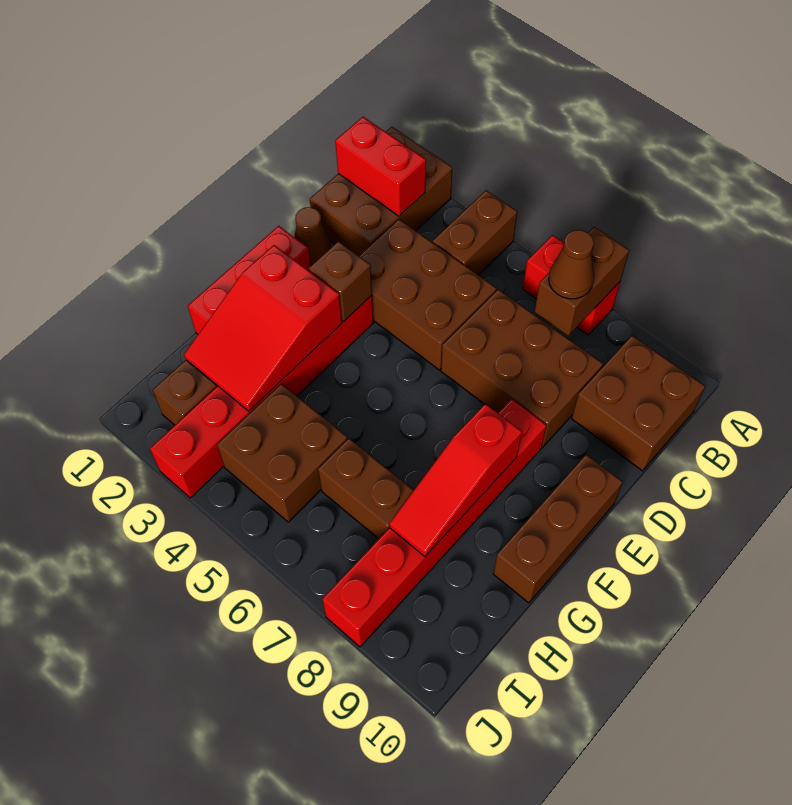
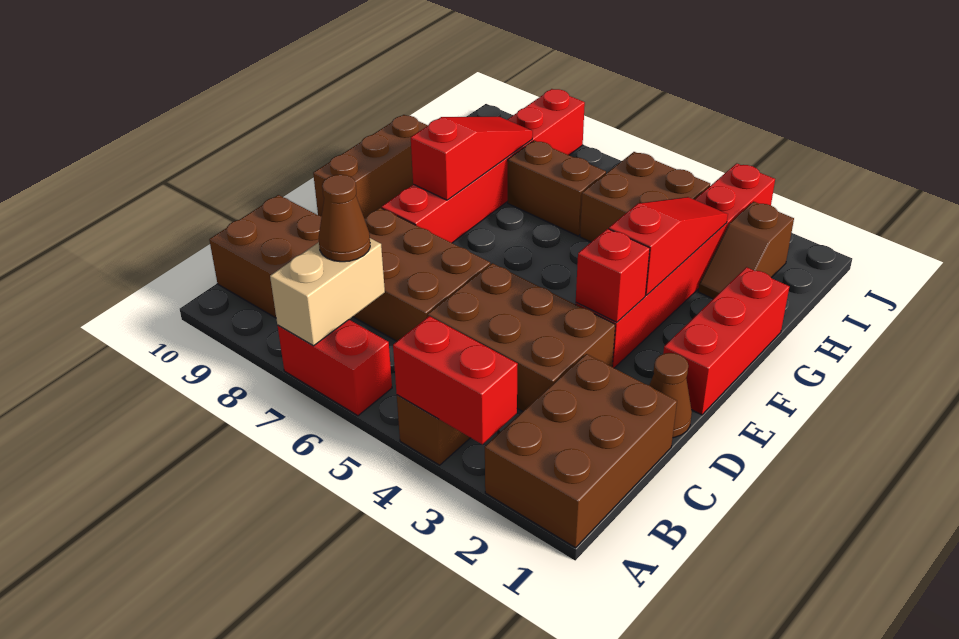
brown 1x2 brick [534,227,629,336] -> tan 1x2 brick [270,238,385,346]
red 1x2 brick [335,117,426,216] -> red 1x2 brick moved to [393,316,518,444]
brown 1x1 brick [309,241,372,322] -> red 1x1 brick [576,229,650,322]
red 2x3 slope [184,245,342,411] -> red 1x3 slope [609,197,728,295]

